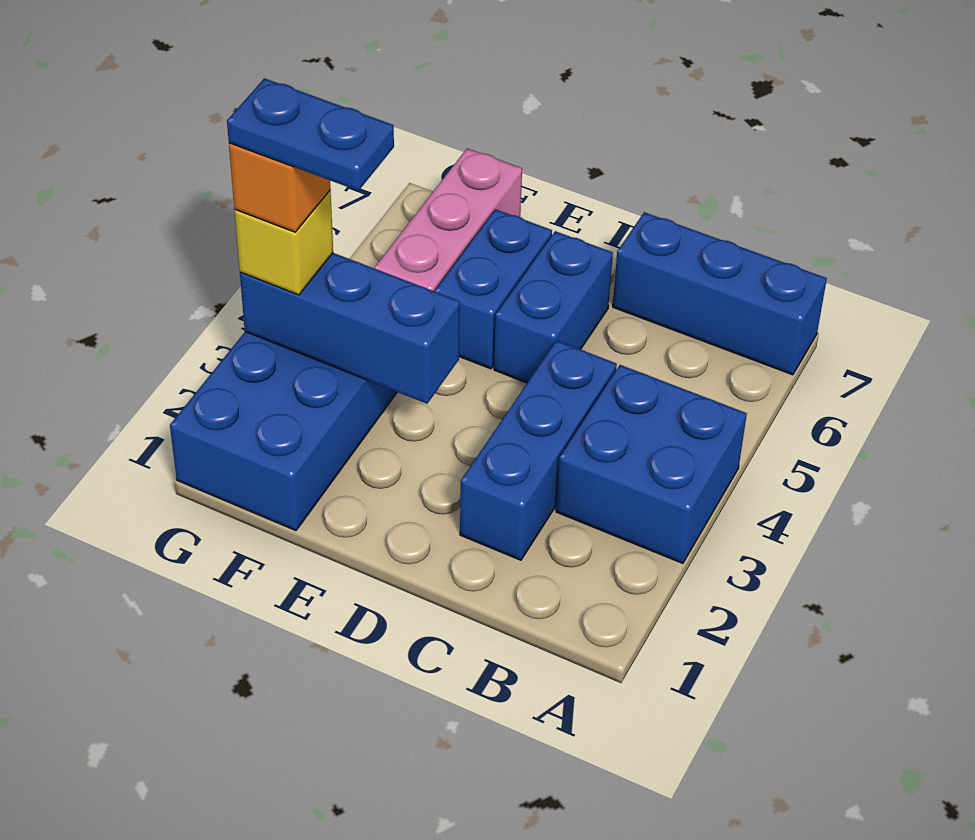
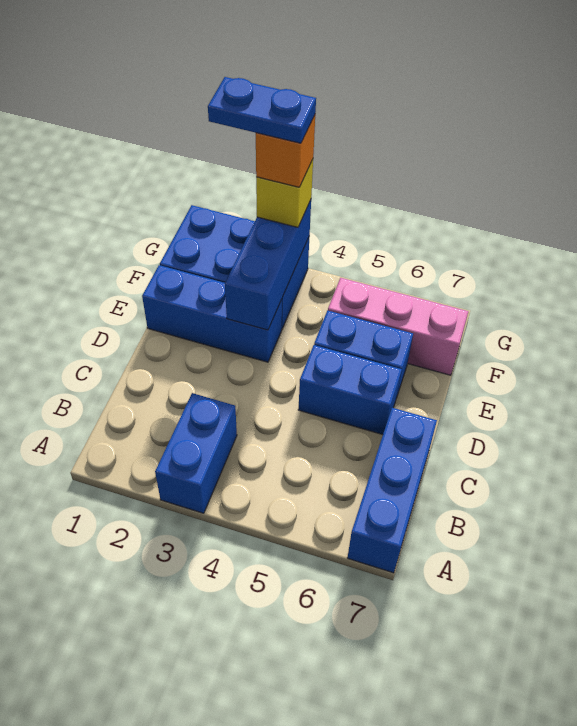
blue 2x2 brick [556,365,747,563] -> blue 1x2 brick [155,393,237,513]
blue 1x3 brick [460,341,617,560] -> blue 1x3 brick moved to [142,265,282,362]
blue 1x2 plate [227,78,394,191] -> blue 1x2 plate turned to [208,77,316,143]

